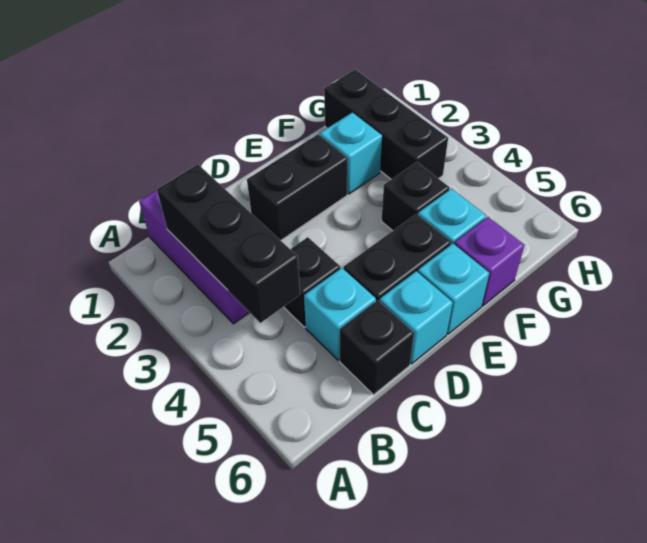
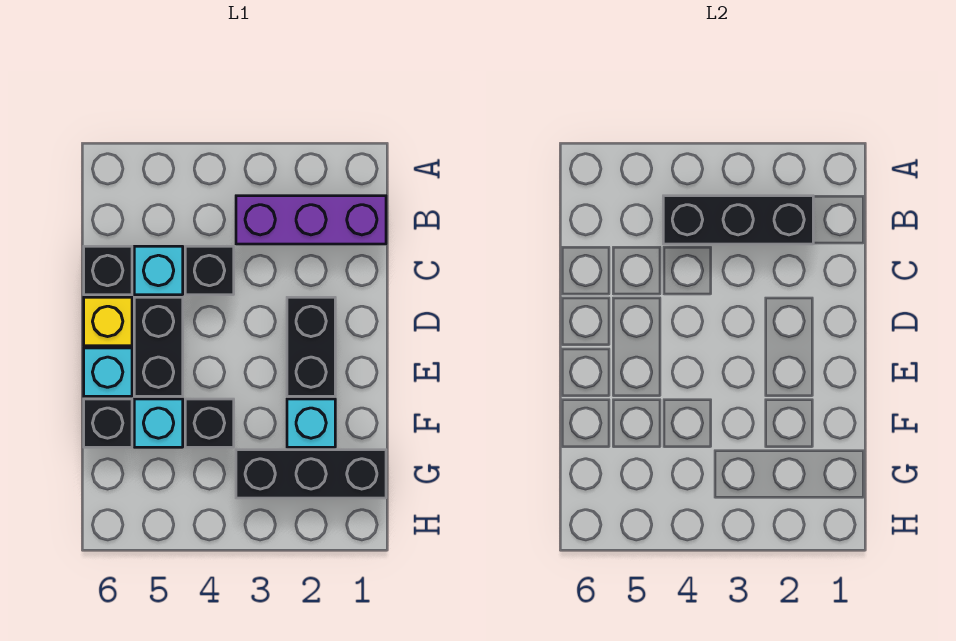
cyan 1x1 brick [380,271,453,364] -> yellow 1x1 brick [84,297,132,346]
purple 1x1 brick [454,217,524,306] -> black 1x1 brick [84,399,132,447]

